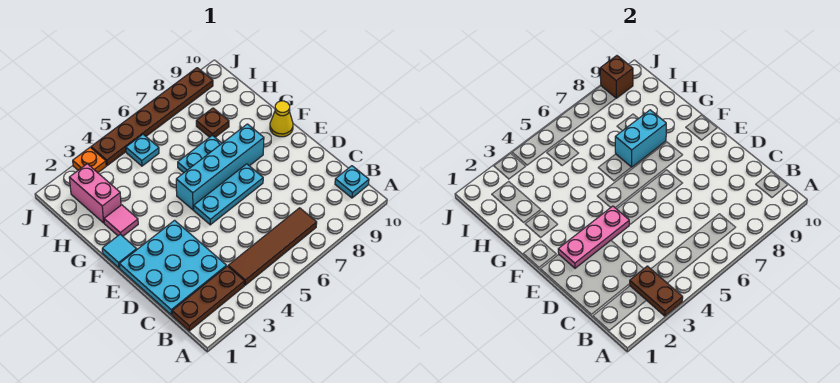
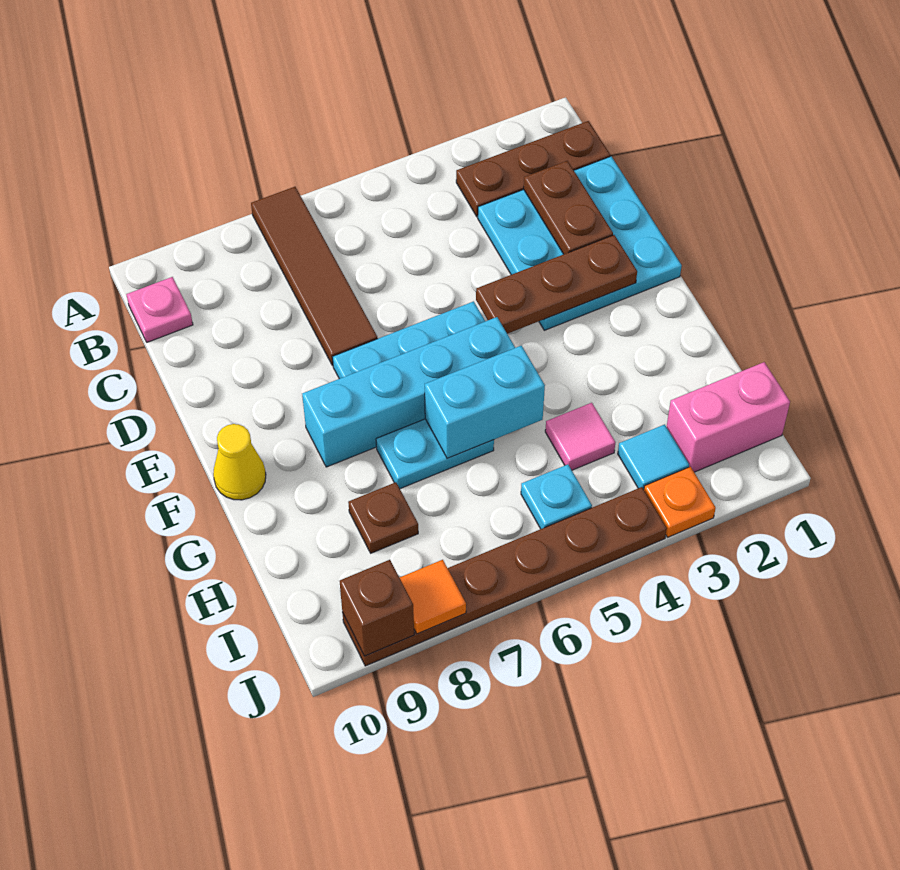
brown 1x2 plate [630,266,683,316] -> brown 1x2 plate moved to [524,161,613,254]
brown 1x4 tile [228,208,317,285] -> brown 1x4 tile turned to [251,187,378,366]
cyan 1x1 plate [335,166,369,198] -> pink 1x1 plate [126,277,193,342]
pink 1x3 plate [558,206,629,268] -> brown 1x3 plate [476,235,637,334]
cyan 1x1 tile [102,234,137,268] -> cyan 1x1 tile moved to [618,424,689,489]
pink 1x1 tile [104,205,138,236] -> pink 1x1 tile moved to [545,403,615,470]
cyan 1x2 brick [615,110,666,167] -> cyan 1x2 brick moved to [425,346,545,458]
pink 1x2 brick [69,164,121,223] -> pink 1x2 brick turned to [667,362,790,472]
none -> orange 1x1 tile [400,560,466,634]

